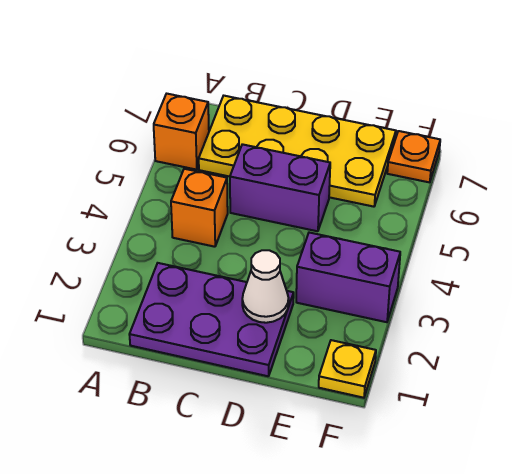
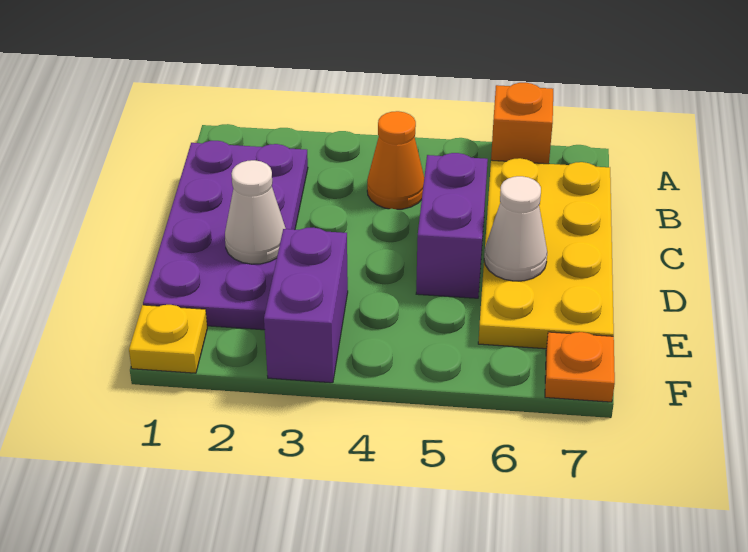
purple 2x3 plate [129,263,294,376] -> purple 2x4 plate [143,141,308,330]
orange 1x1 brick [171,169,228,247] -> orange 1x1 cone [367,111,424,209]
none -> white 1x1 cone [484,176,547,281]

